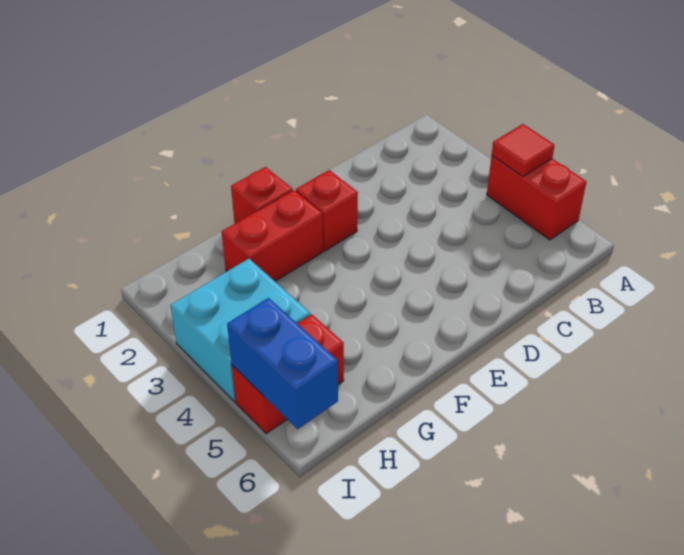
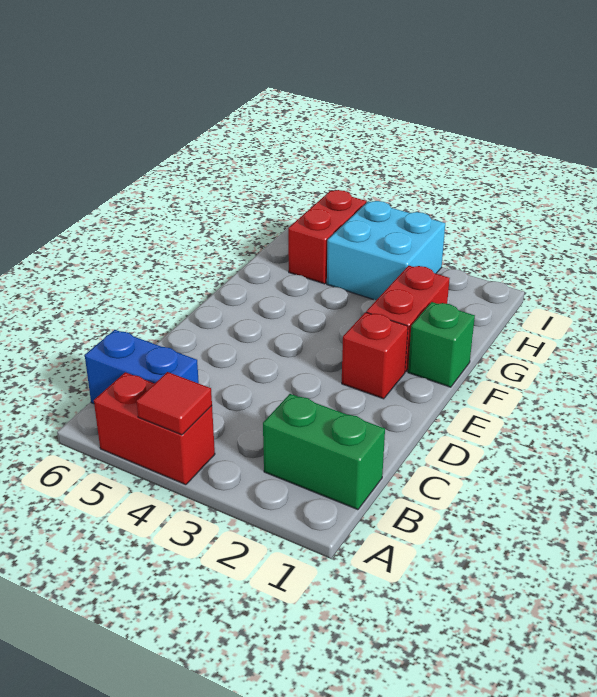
none -> green 1x2 brick [263,394,385,510]
red 1x1 brick [231,167,293,223] -> green 1x1 brick [408,302,475,387]
blue 1x2 brick [227,298,338,429] -> blue 1x2 brick moved to [85,330,199,404]

